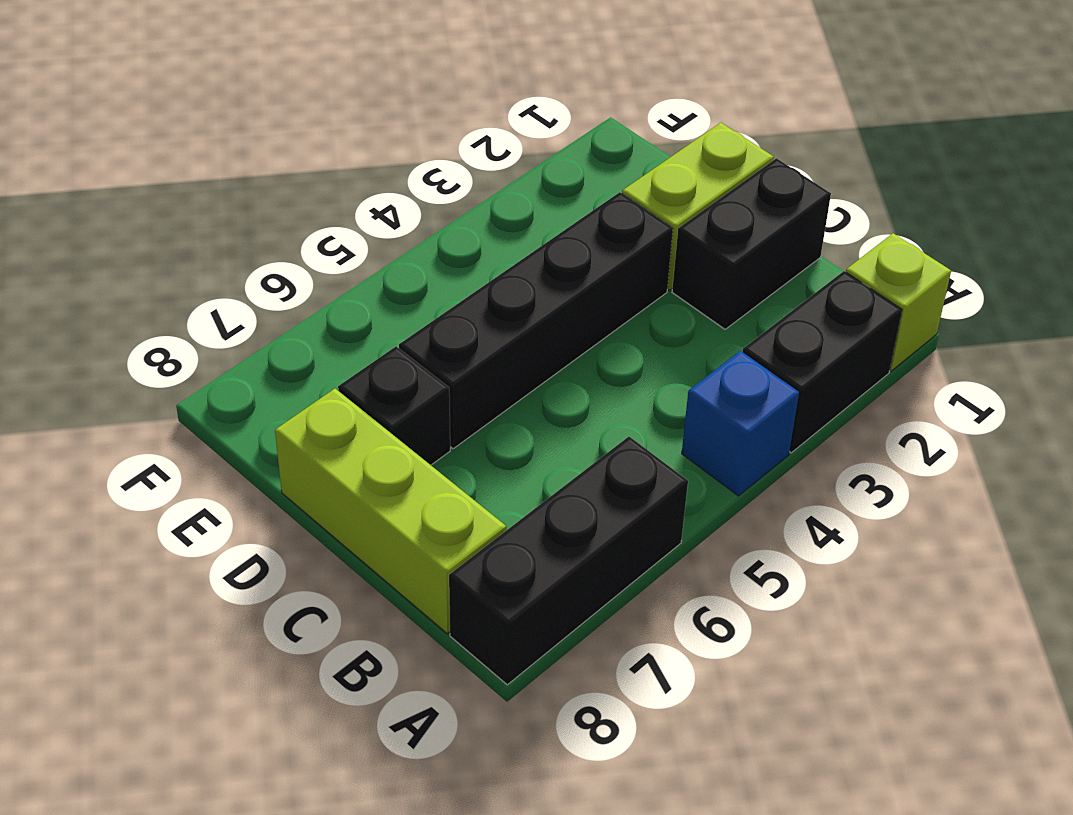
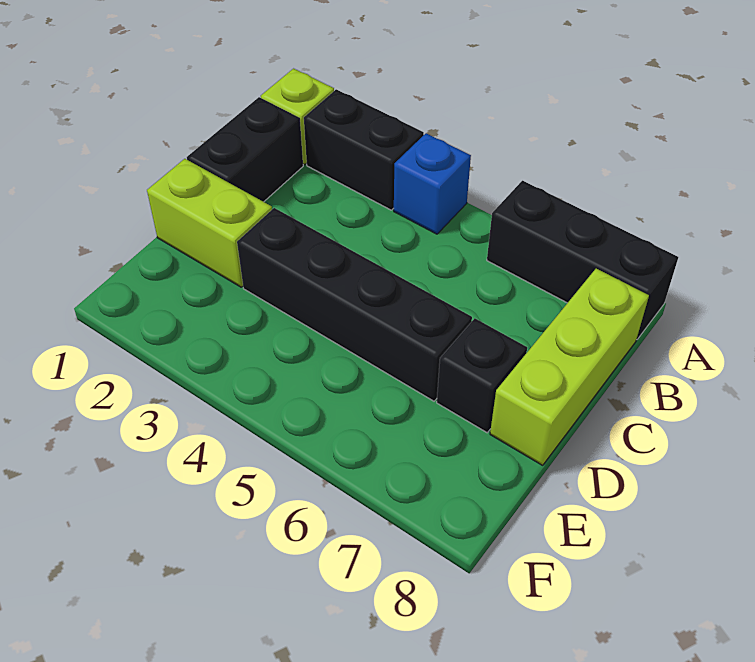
black 1x2 brick [672,158,831,329] -> black 1x2 brick turned to [187,97,303,202]

